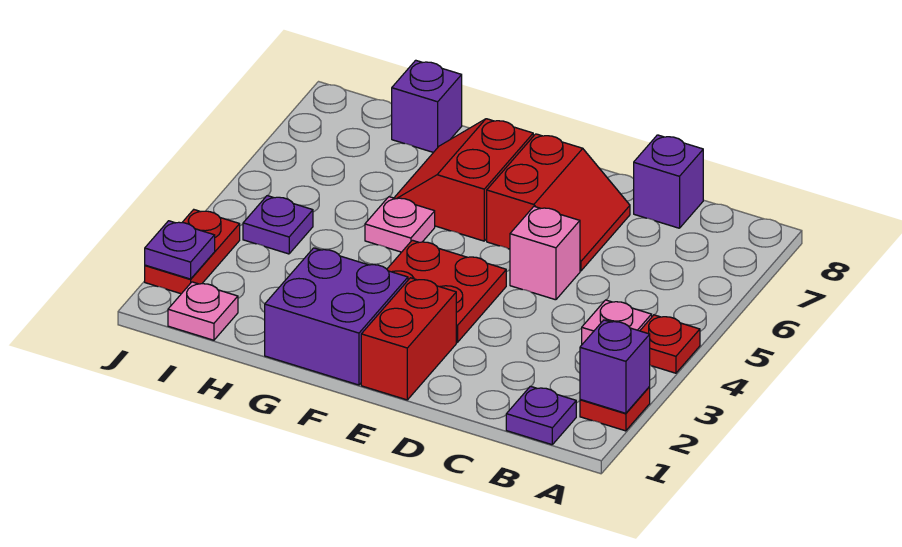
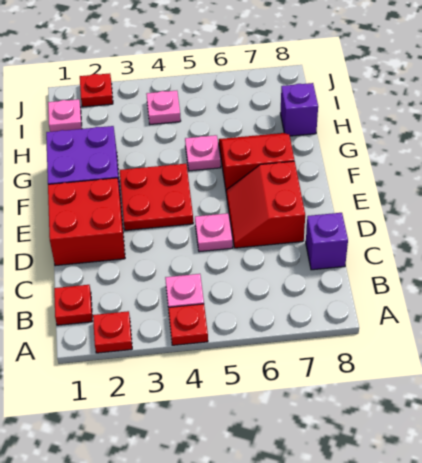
purple 1x1 brick [580,320,650,413] -> none
purple 1x1 plate [506,386,576,445] -> red 1x1 plate [54,285,93,325]
pink 1x1 brick [510,206,580,300] -> pink 1x1 plate [195,213,233,252]
red 2x2 slope [487,134,630,271] -> red 2x2 slope turned to [226,161,305,248]
red 1x2 brick [361,278,456,400] -> red 2x2 brick [48,178,125,266]
purple 1x1 plate [243,196,313,254] -> pink 1x1 plate [146,91,181,124]
red 1x2 plate [145,210,240,294] -> red 1x1 plate [80,73,113,107]
purple 1x1 plate [145,221,215,279] -> none

